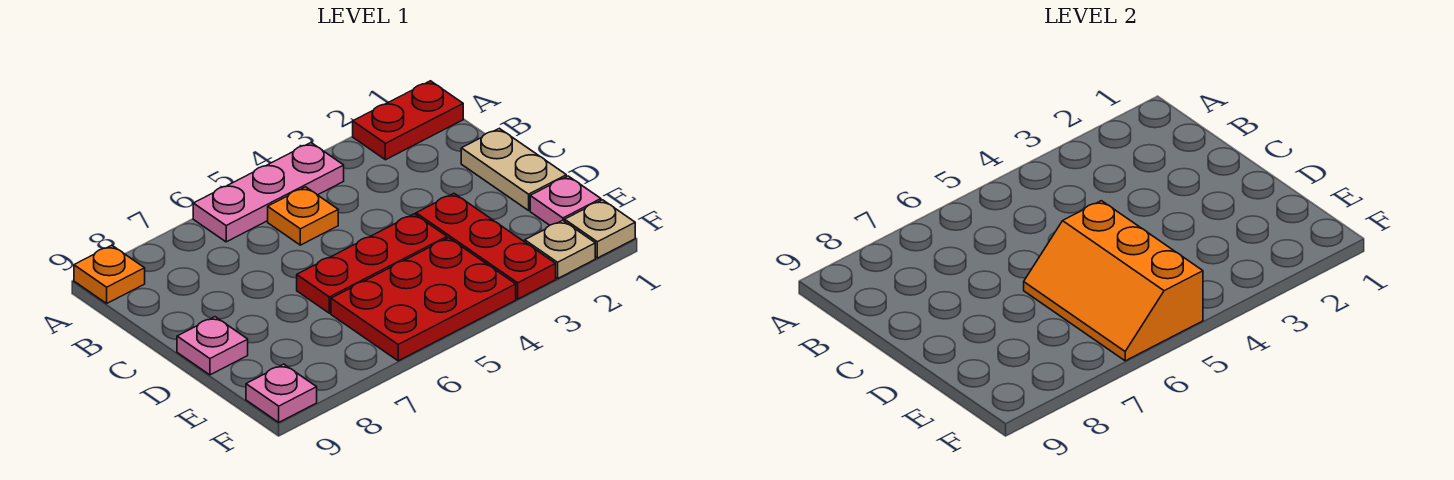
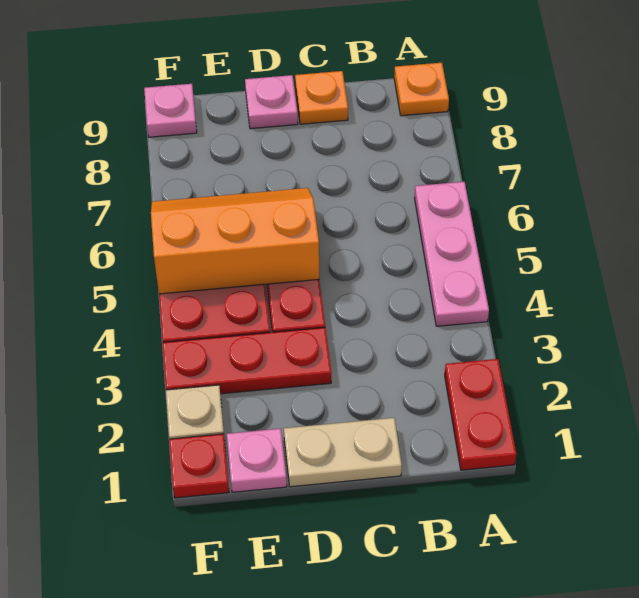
orange 1x1 plate [268,187,338,245] -> orange 1x1 plate moved to [295,71,348,124]
tan 1x1 plate [565,200,635,258] -> red 1x1 plate [169,434,229,498]

